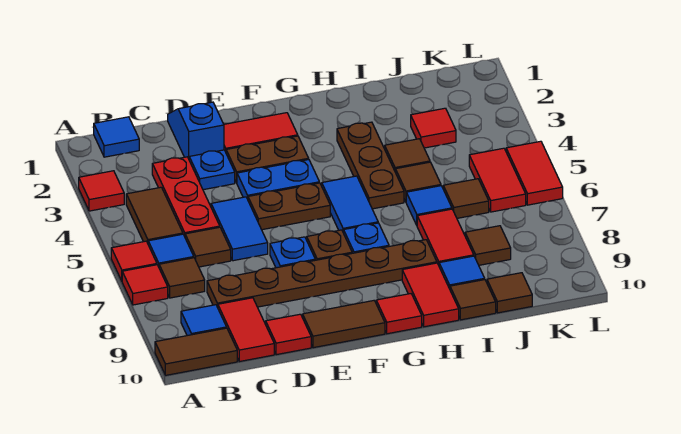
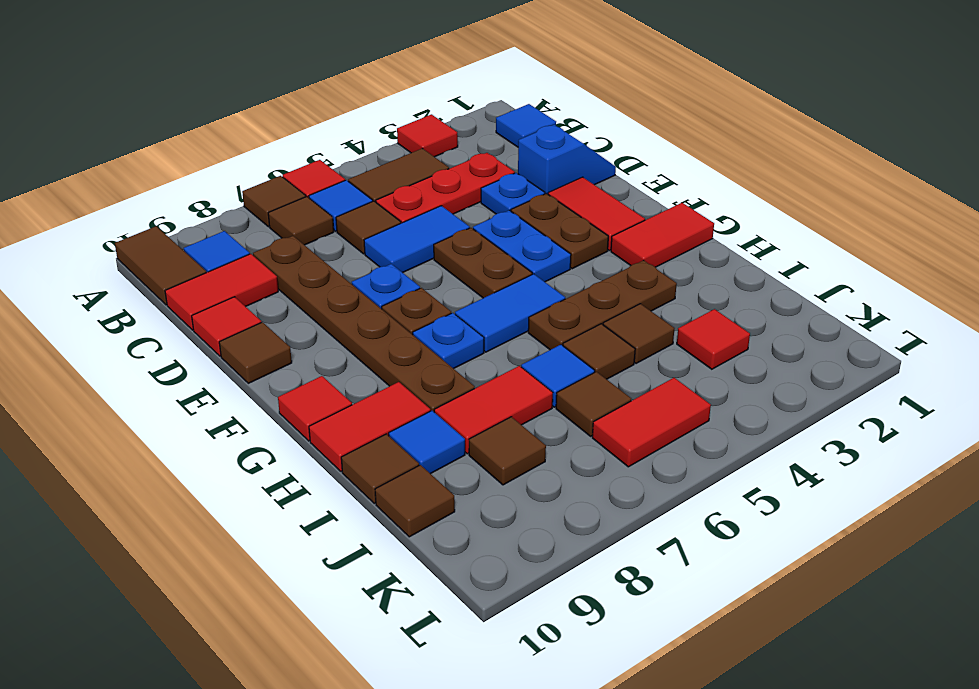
red 1x1 tile [122,265,168,305] -> brown 1x1 tile [242,176,306,227]
brown 1x2 tile [303,301,385,348] -> brown 1x1 tile [219,322,292,383]
red 1x2 tile [506,141,563,205] -> red 1x2 tile moved to [611,203,714,267]

